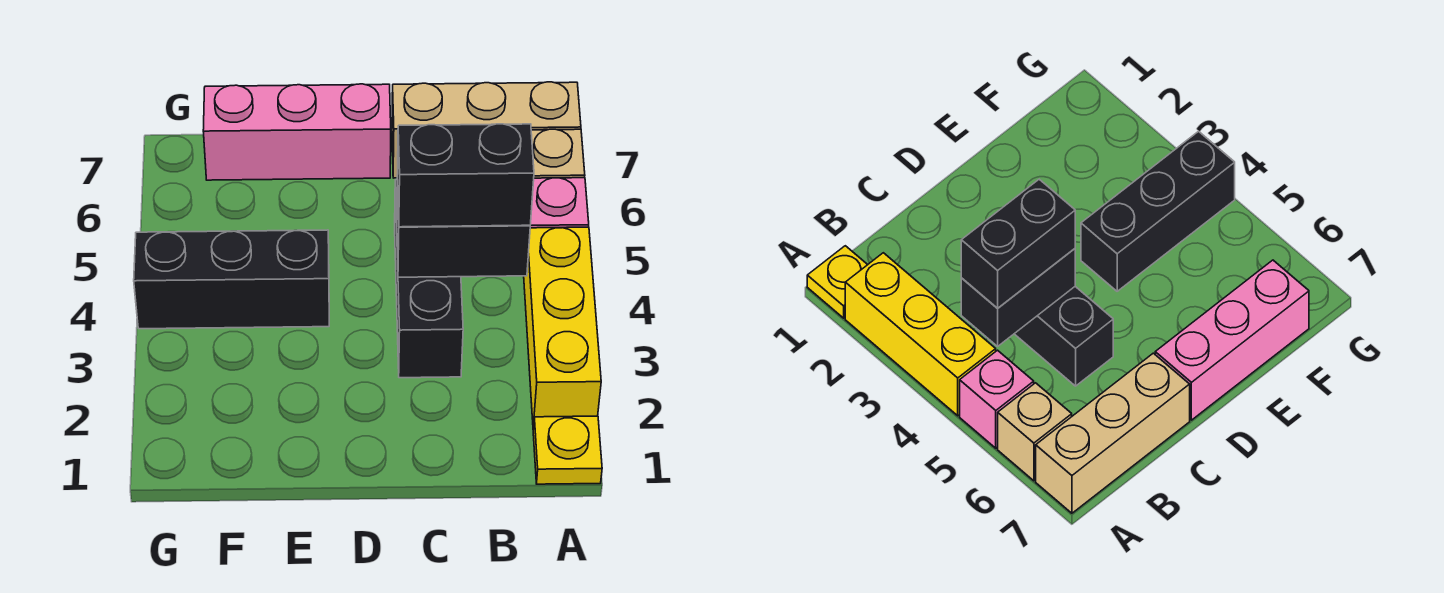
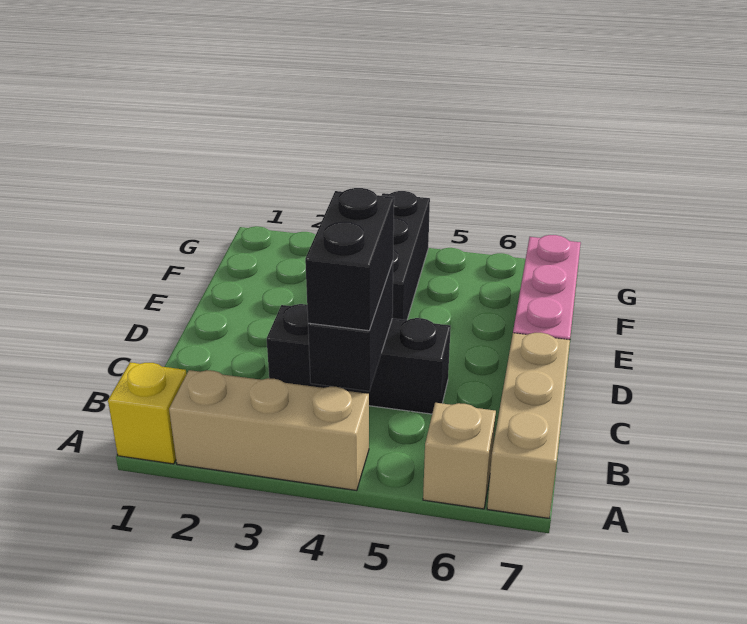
yellow 1x1 plate [533,416,602,484] -> yellow 1x1 brick [108,362,187,464]
yellow 1x3 brick [524,227,601,429] -> tan 1x3 brick [169,370,369,491]
pink 1x1 brick [530,178,589,228] -> none

